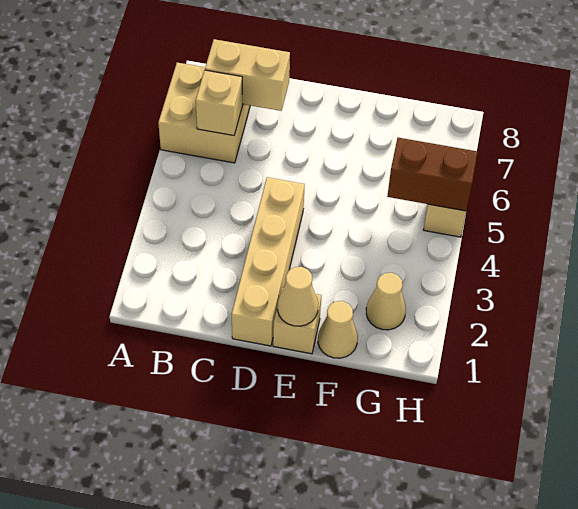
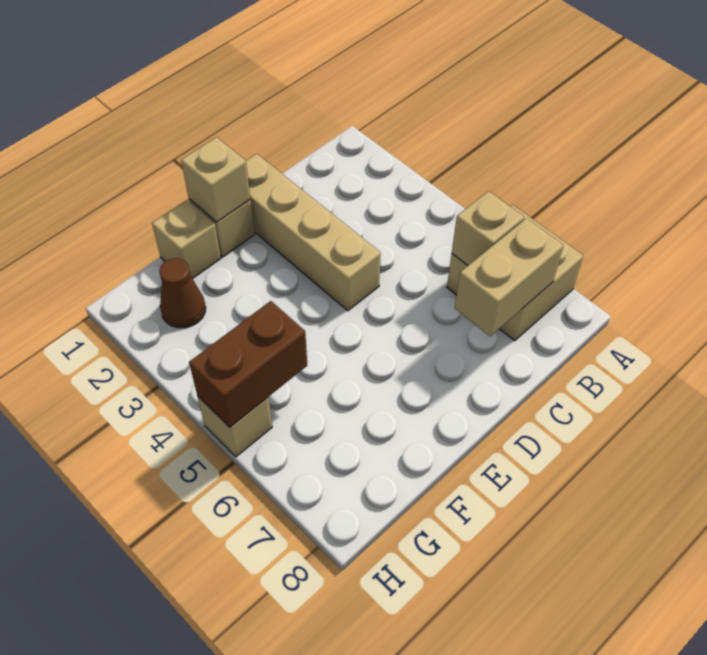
tan 1x1 cone [277,267,318,326] -> tan 1x1 brick [181,137,250,222]
tan 1x1 cone [318,301,358,358] -> tan 1x1 brick [152,200,221,279]
tan 1x1 cone [366,273,406,330] -> brown 1x1 cone [159,258,206,328]

